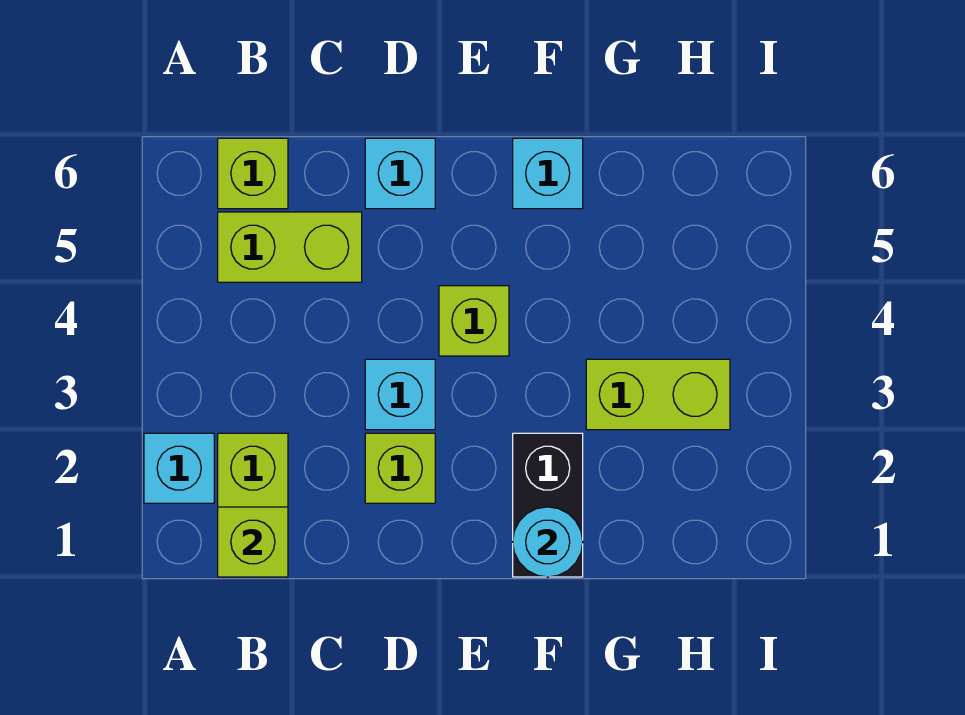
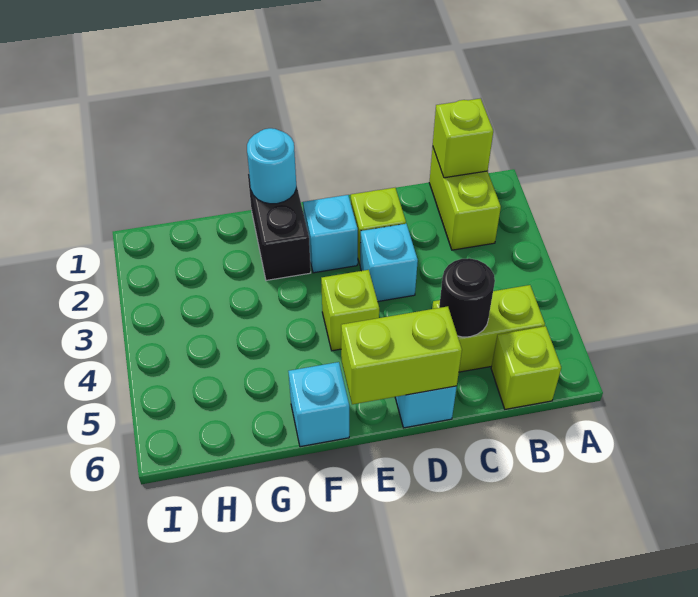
cyan 1x1 brick [144,433,214,503] -> cyan 1x1 brick moved to [303,195,358,273]
none -> black 1x1 round brick [439,258,495,337]
lime 1x2 brick [586,359,730,430] -> lime 1x2 brick moved to [341,306,462,404]

